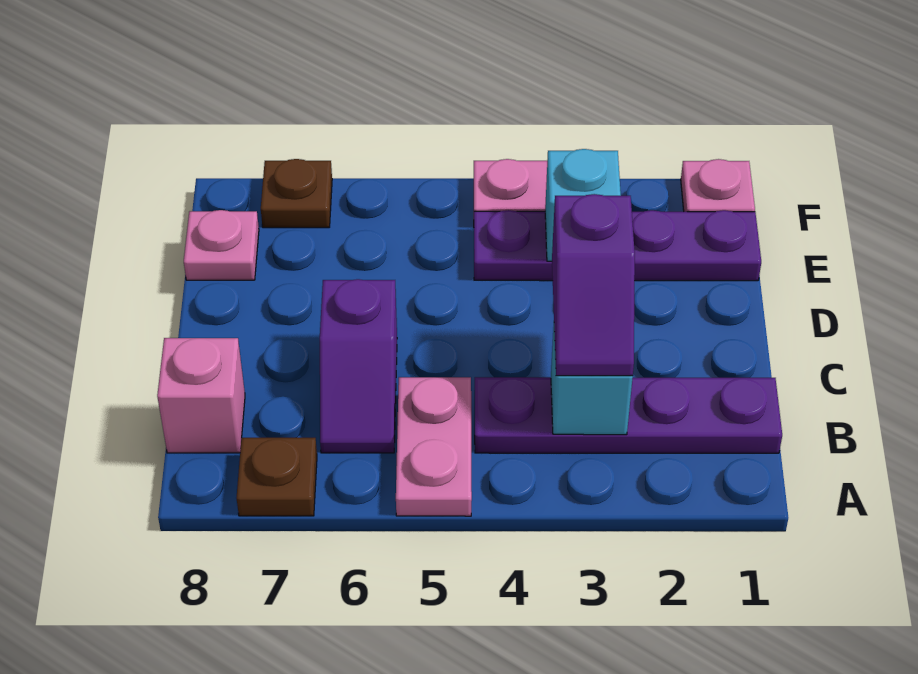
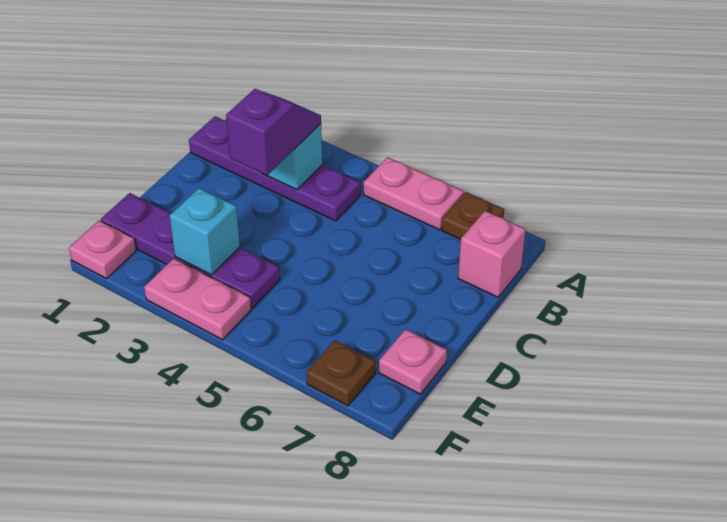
pink 1x2 plate [396,377,472,516] -> pink 1x2 plate turned to [364,157,464,230]
purple 1x2 slope [320,279,397,453] -> none

